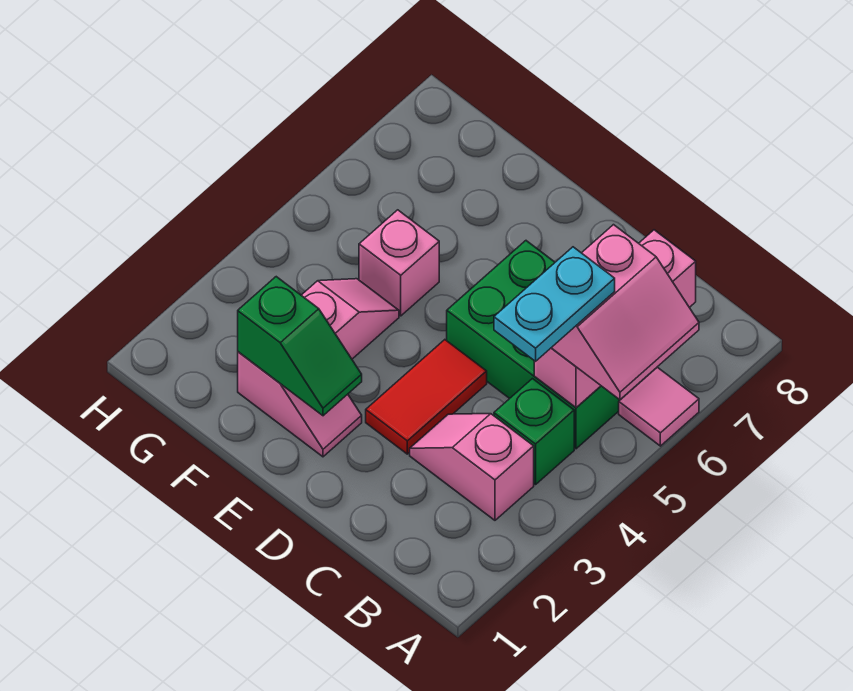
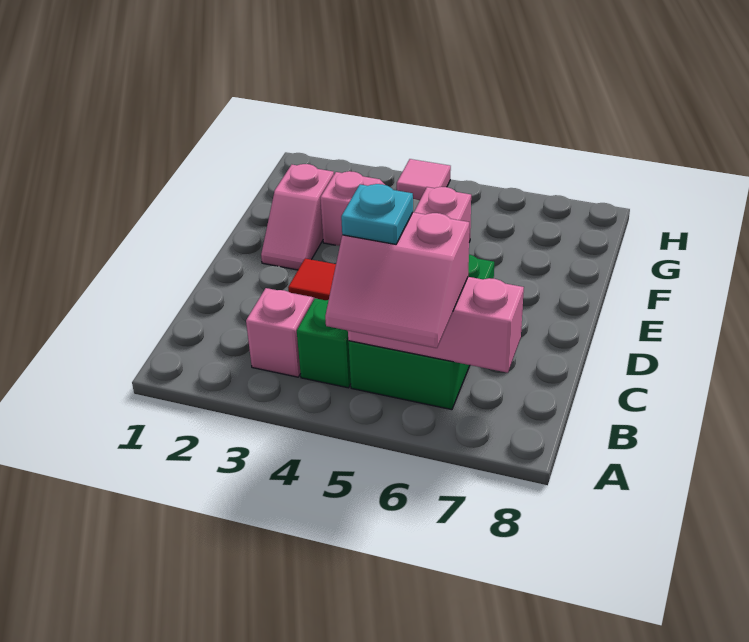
pink 1x1 tile [619,367,699,446] -> pink 1x1 tile moved to [397,159,451,201]
cyan 1x2 plate [494,247,615,361] -> cyan 1x1 plate [341,184,413,244]
green 1x2 slope [238,277,362,416] -> none

